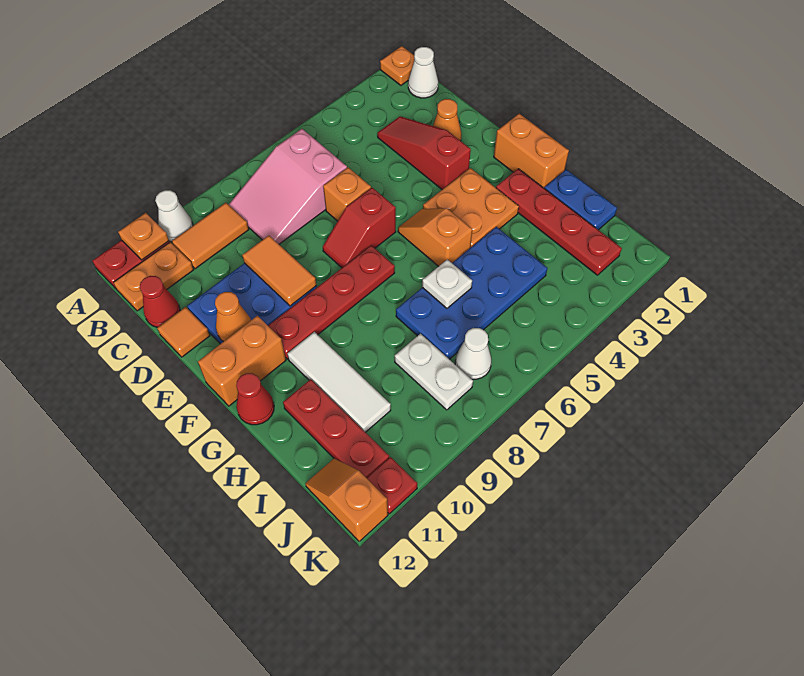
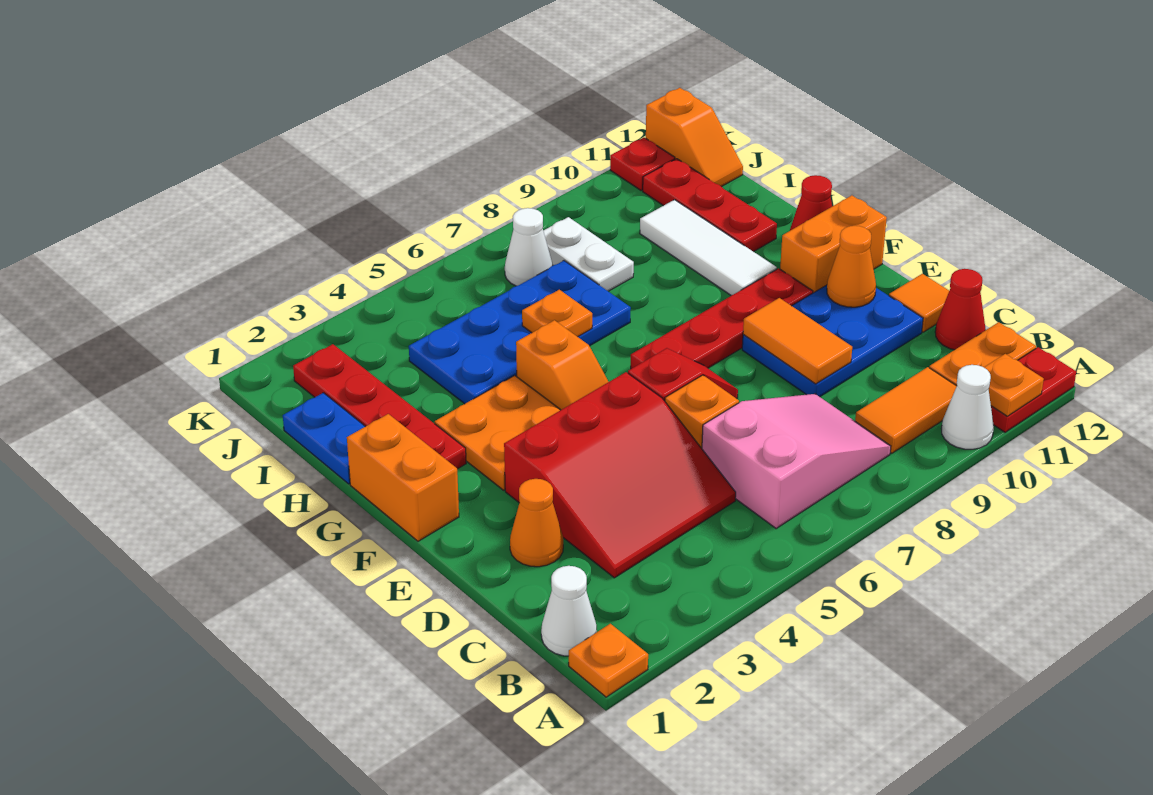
red 1x3 slope [377,116,471,189] -> red 3x3 slope [504,372,736,578]
white 1x1 plate [422,259,472,308] -> orange 1x1 plate [522,290,592,337]

